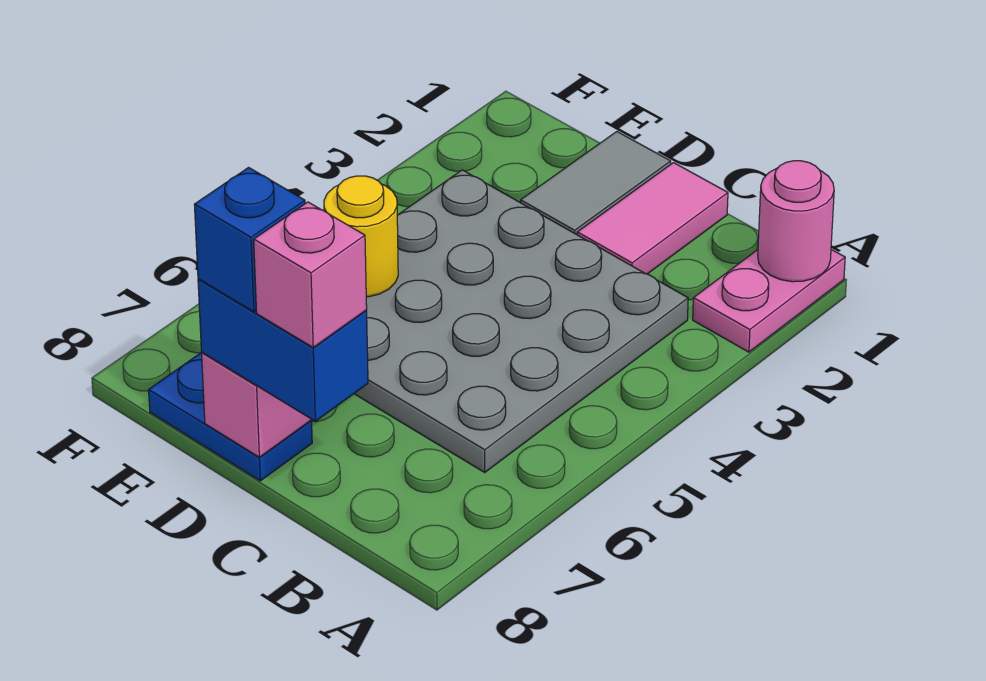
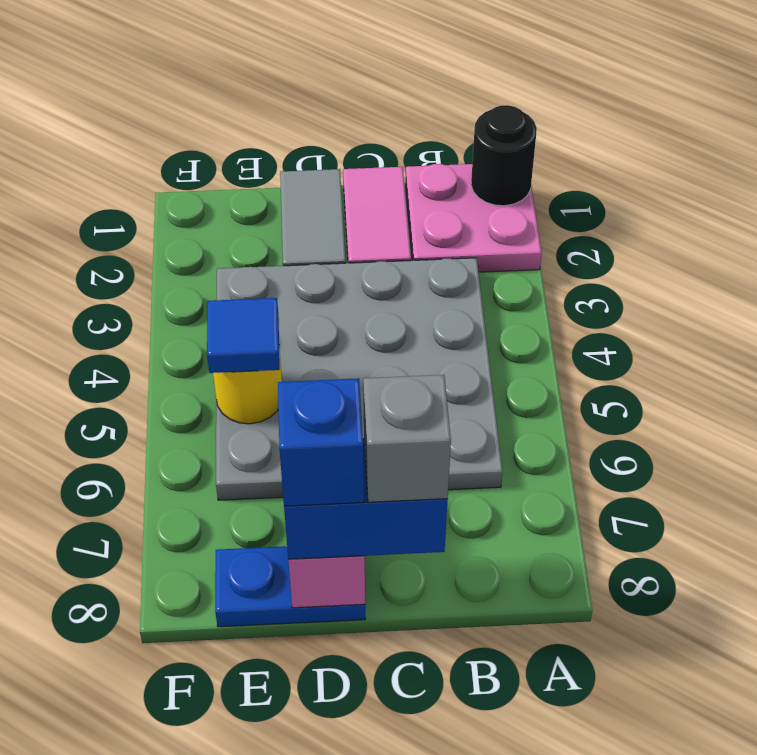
pink 1x2 plate [693,250,845,352] -> pink 2x2 plate [406,164,542,272]
pink 1x1 round brick [758,161,834,282] -> black 1x1 round brick [471,105,537,206]
pink 1x1 brick [254,202,367,347] -> grey 1x1 brick [363,375,451,502]
none -> blue 1x1 tile [207,298,280,373]

